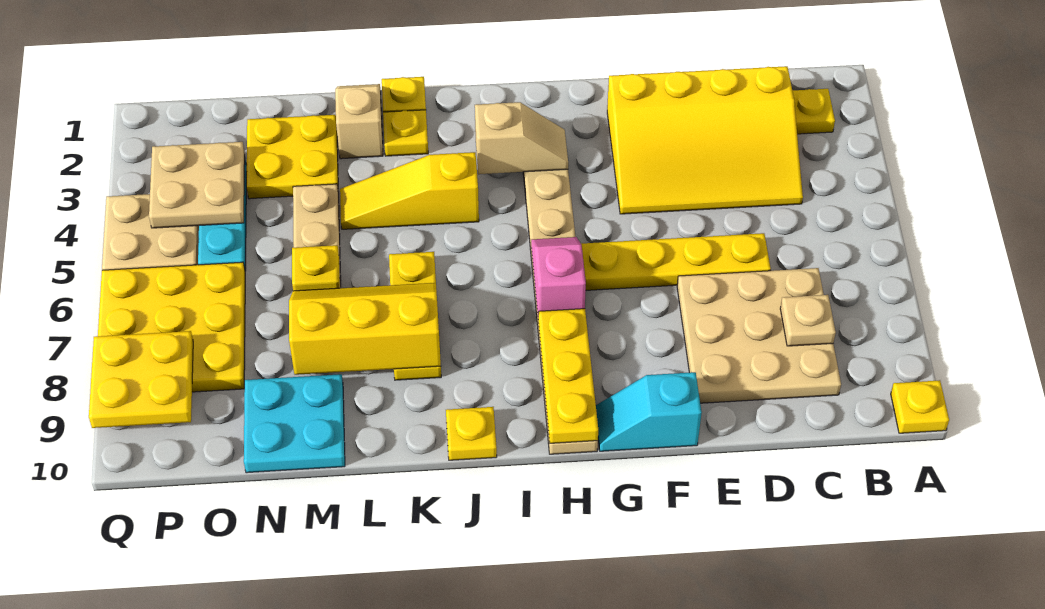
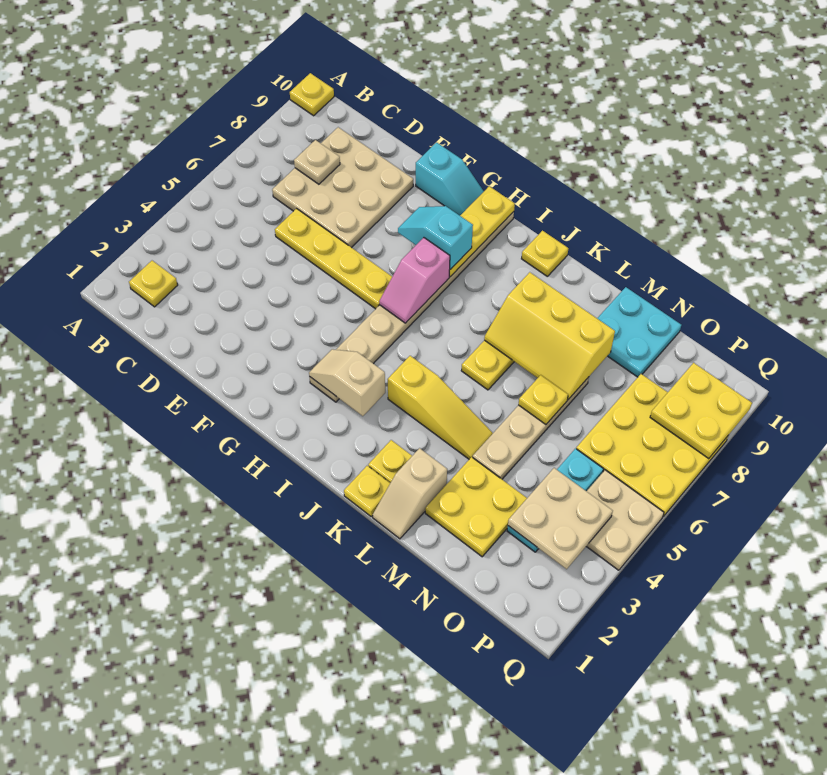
yellow 3x4 slope [607,66,803,214] -> none
none -> cyan 1x2 slope [398,206,473,269]

